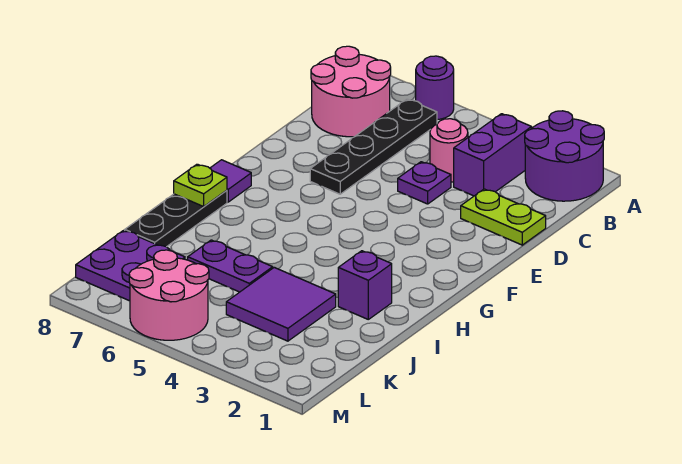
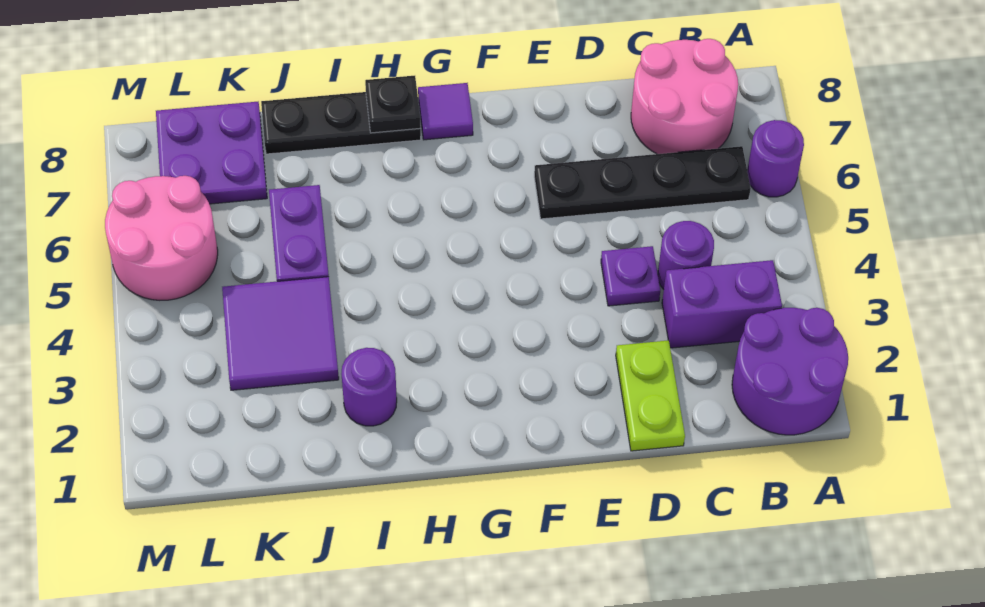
pink 1x1 round brick [430,119,468,182] -> purple 1x1 round brick [658,221,714,289]
lime 1x1 plate [174,164,227,207] -> black 1x1 plate [365,76,421,133]
purple 1x1 brick [338,251,392,319] -> purple 1x1 round brick [341,348,397,426]

